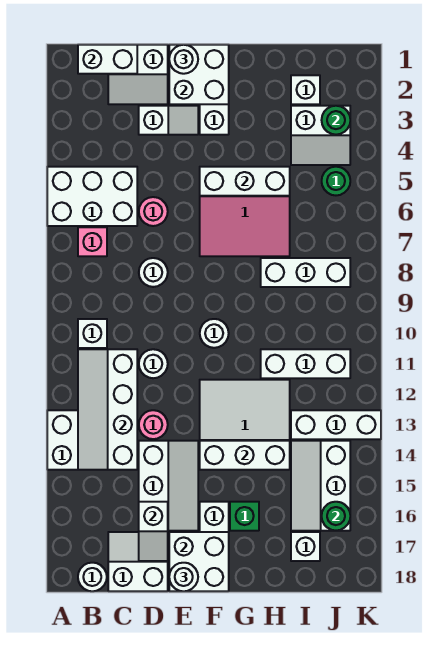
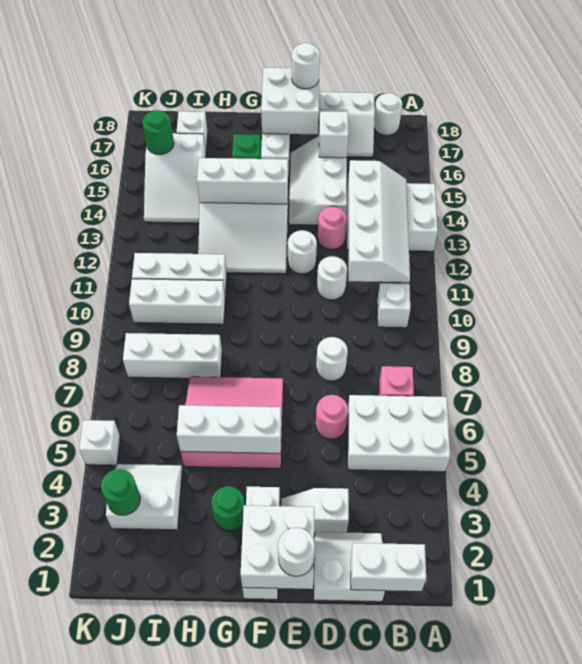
white 1x1 round brick [200,319,229,348] -> white 1x1 round brick moved to [288,230,317,274]
white 1x1 brick [291,75,320,104] -> white 1x1 brick moved to [79,420,120,465]
white 1x3 brick [291,410,381,439] -> white 1x3 brick moved to [129,279,225,324]
white 2x3 slope [291,441,350,531] -> white 2x3 slope turned to [144,133,206,223]
green 1x1 round brick [322,167,350,195] -> green 1x1 round brick moved to [211,486,245,531]

